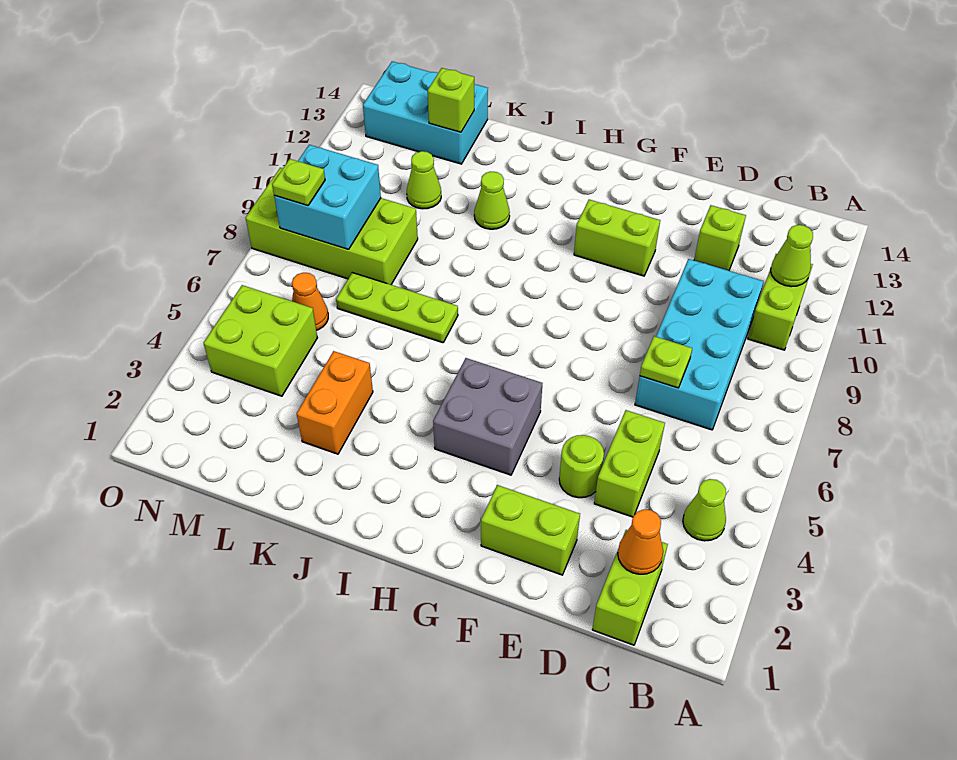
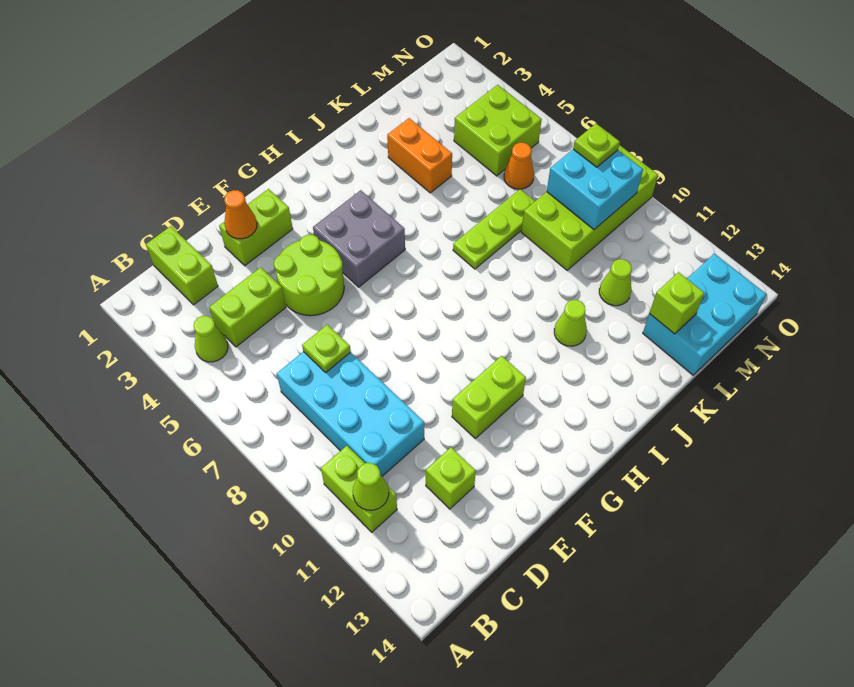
orange 1x1 cone [618,509,663,574] -> orange 1x1 cone moved to [224,190,257,239]
lime 1x2 brick [594,410,665,517] -> lime 1x2 brick turned to [209,267,286,347]
lime 1x1 round brick [559,435,604,498] -> lime 2x2 round brick [274,235,344,316]

